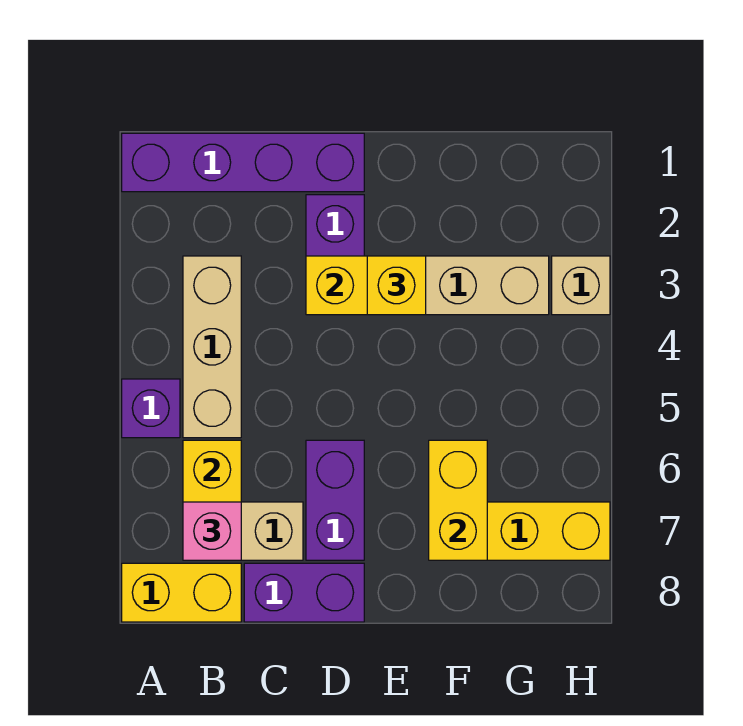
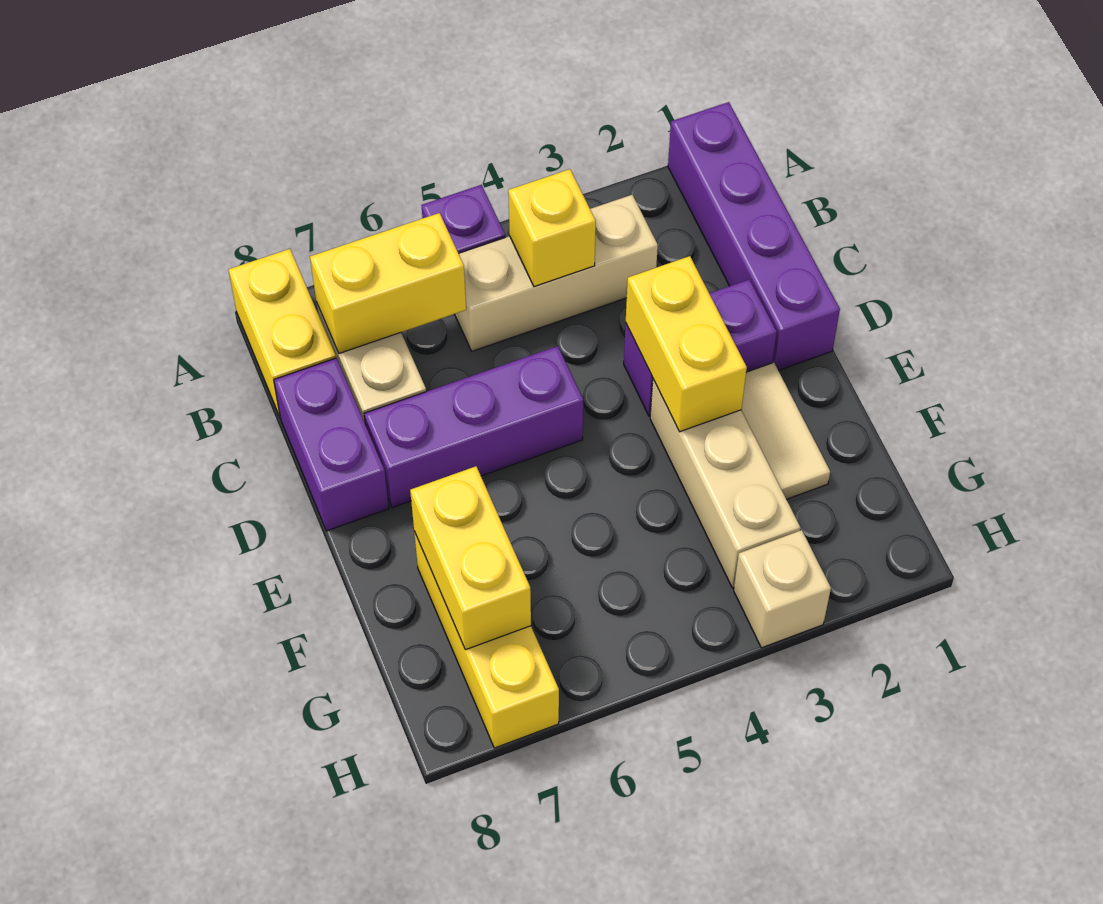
pink 1x1 brick [183,502,241,560] -> none
purple 1x2 brick [306,440,364,560] -> purple 1x3 brick [364,346,583,508]
none -> tan 1x2 tile [741,363,830,499]
yellow 1x1 brick [367,256,426,315] -> yellow 1x1 brick moved to [508,169,596,287]
yellow 1x2 brick [429,440,487,560] -> yellow 1x2 brick turned to [410,466,531,650]

